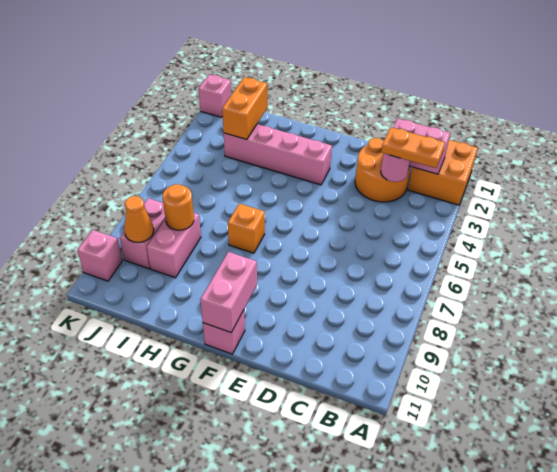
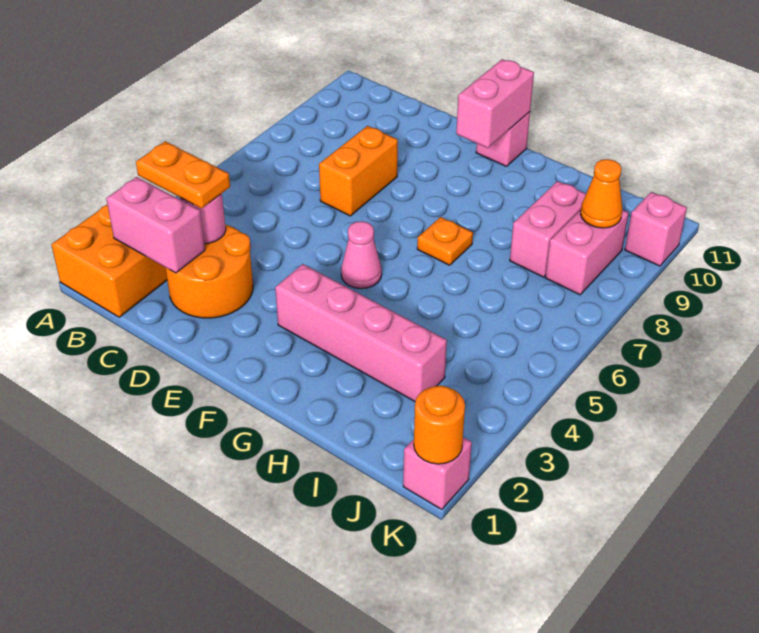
none -> pink 1x1 cone [341,221,382,289]
orange 1x1 brick [228,203,265,253] -> orange 1x1 plate [417,217,473,265]
orange 1x2 brick [222,77,267,140] -> orange 1x2 brick moved to [319,126,398,216]
orange 1x1 round brick [163,184,194,230] -> orange 1x1 round brick moved to [414,386,465,464]

